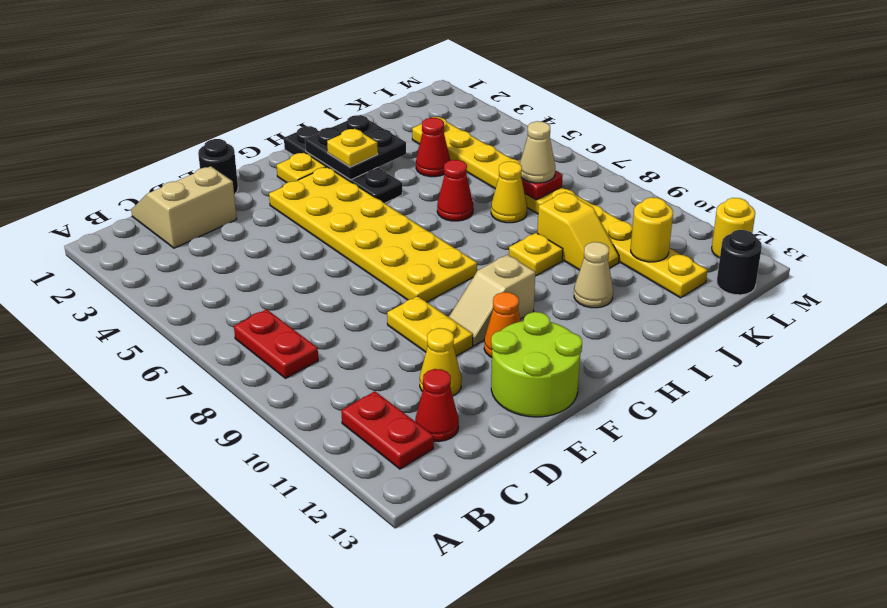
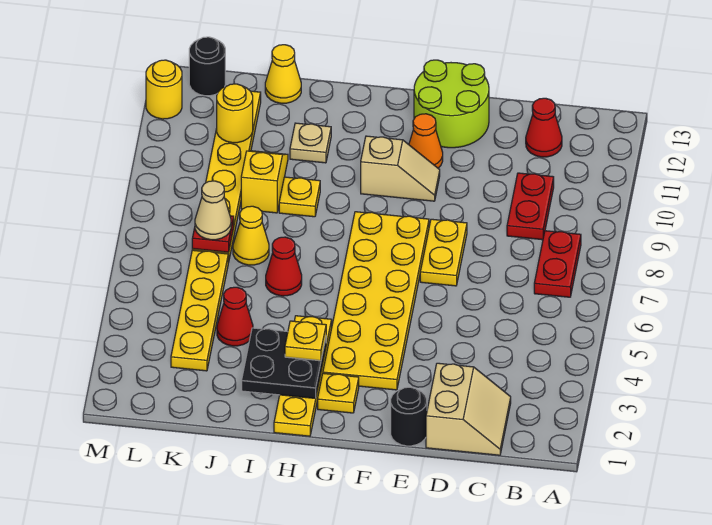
red 1x2 plate [341,391,434,469] -> red 1x2 plate moved to [507,173,554,240]
tan 2x2 slope [131,166,237,248] -> tan 2x2 slope turned to [426,363,511,455]
yellow 1x1 cone [420,328,462,396] -> yellow 1x1 cone moved to [265,45,301,103]
yellow 1x2 plate [387,296,473,356] -> yellow 1x2 plate moved to [420,219,467,286]
black 1x4 plate [284,126,402,203] -> yellow 1x4 plate [274,316,332,436]
tan 1x1 cone [574,242,613,308] -> tan 1x1 plate [290,123,331,163]

